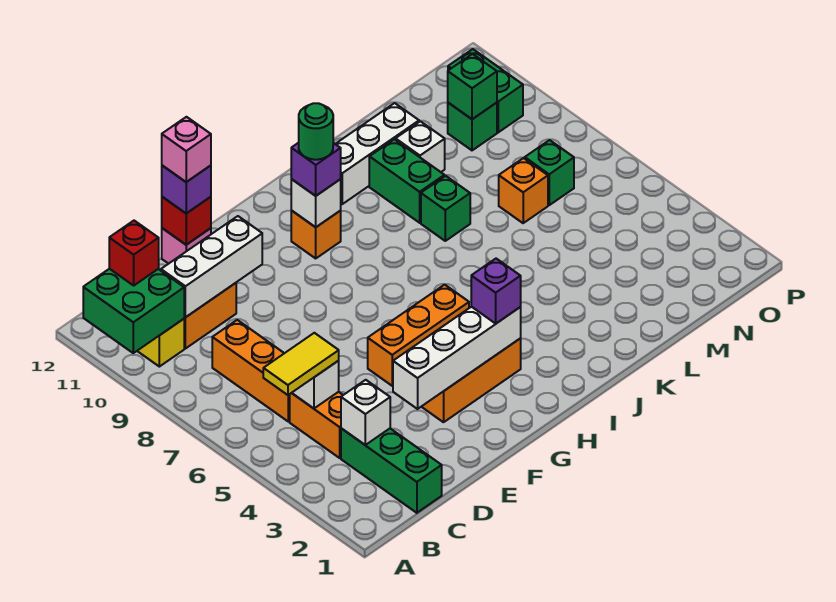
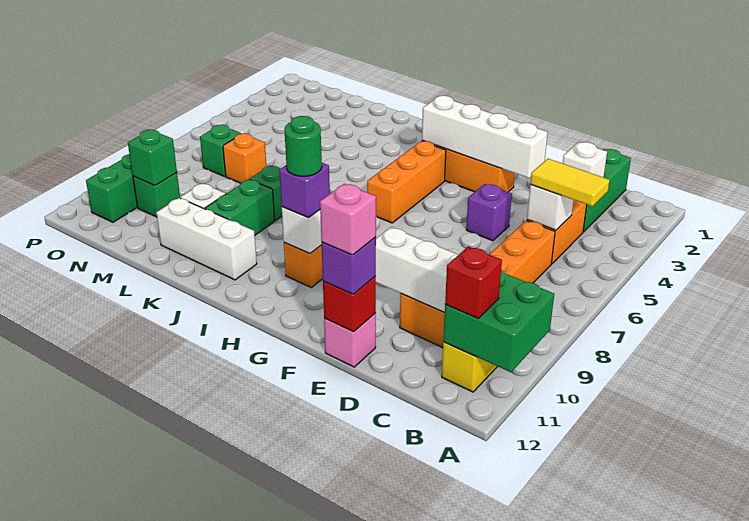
orange 1x3 brick [368,285,469,386] -> orange 1x3 brick turned to [367,141,446,223]
purple 1x1 brick [471,259,521,323] -> purple 1x1 brick moved to [466,184,512,241]

